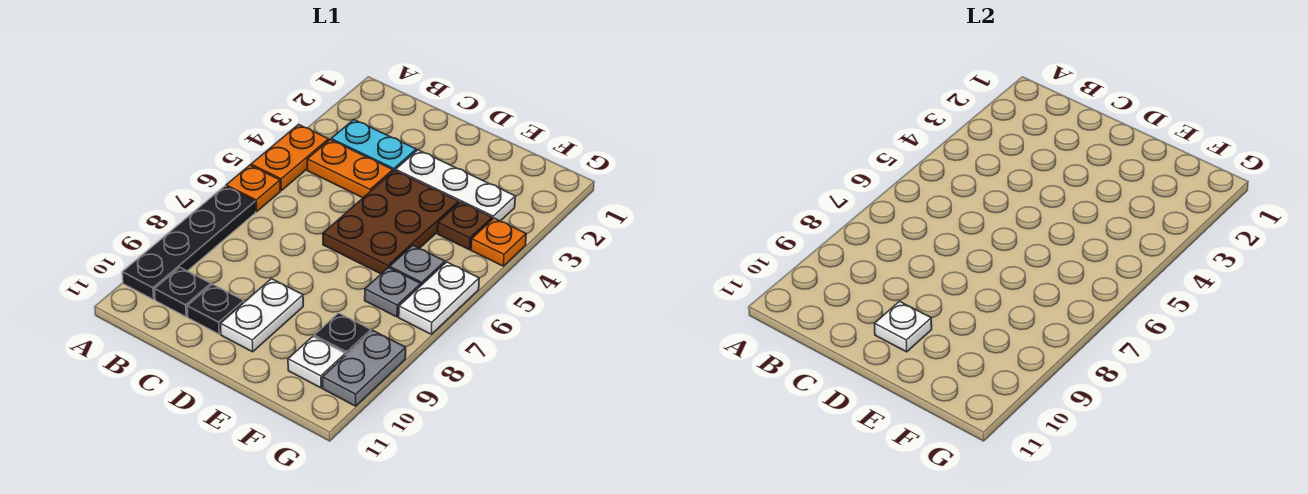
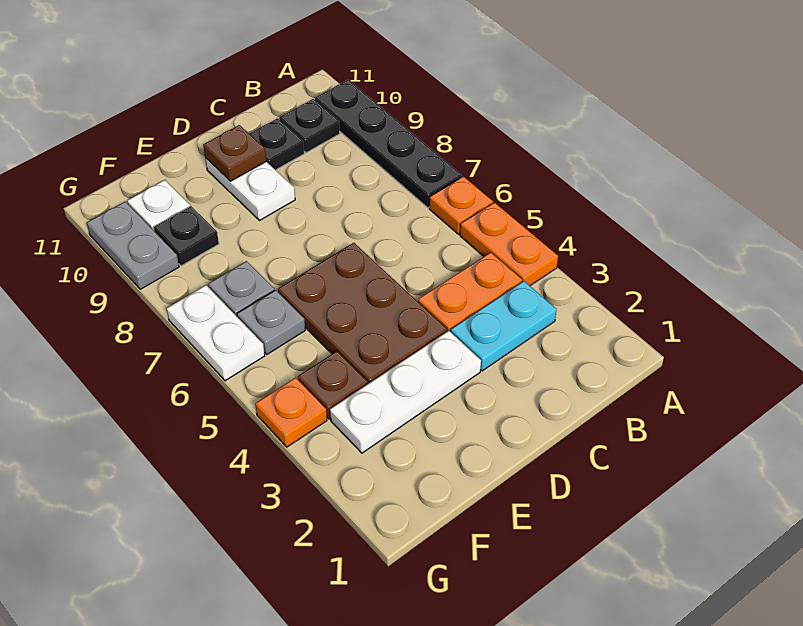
white 1x1 plate [875,301,932,352] -> brown 1x1 plate [203,125,266,181]

